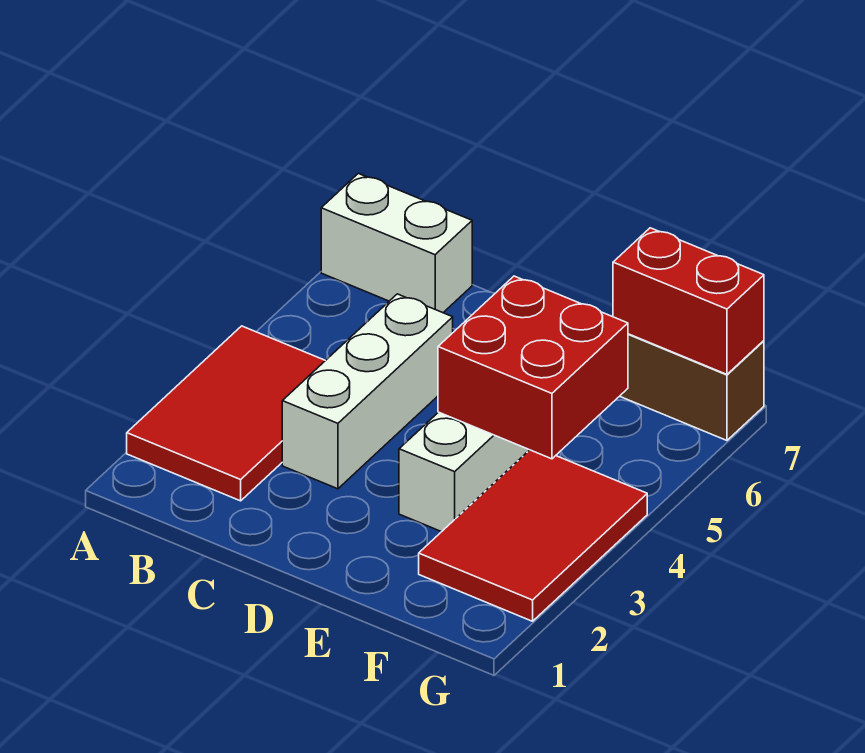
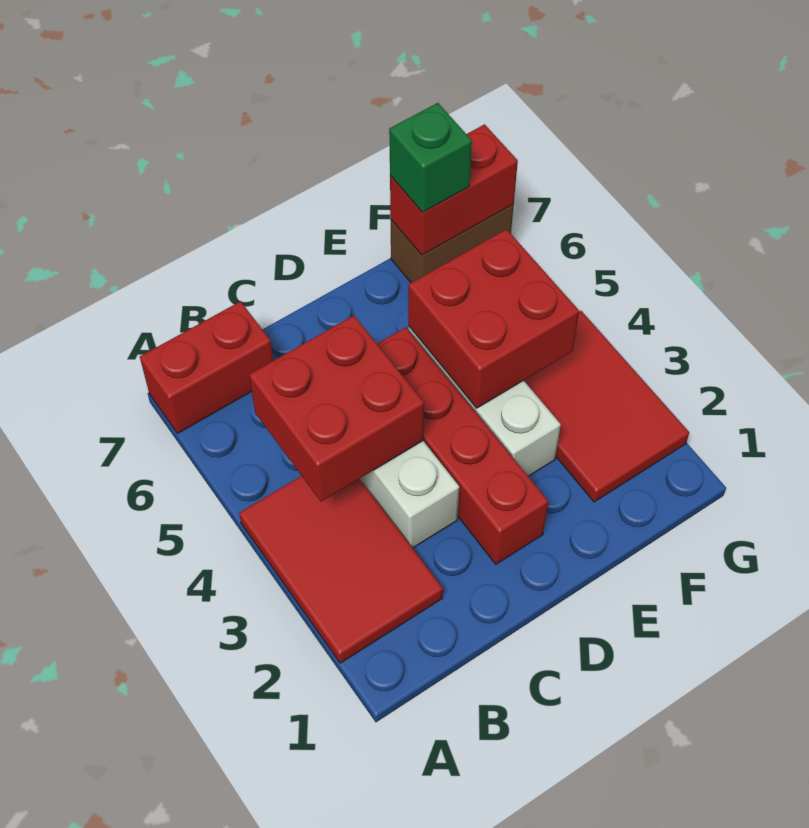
white 1x2 brick [321,173,472,313] -> red 1x2 brick [140,301,273,433]
none -> red 2x2 brick [249,315,424,501]
none -> red 1x4 brick [377,327,548,564]
none -> green 1x1 brick [389,103,472,213]

